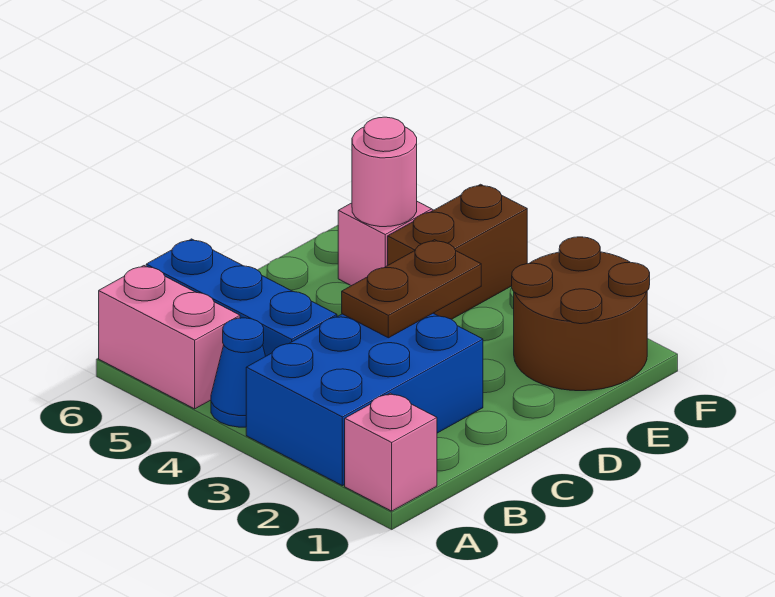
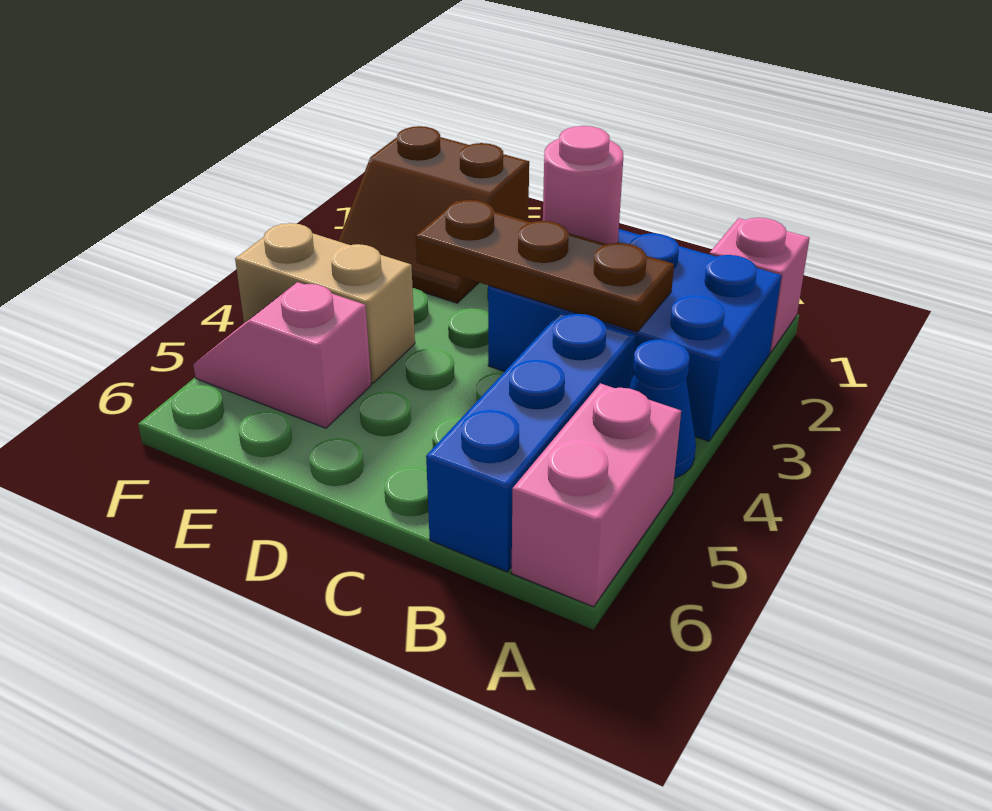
brown 1x2 plate [342,240,481,338] -> brown 1x3 plate [416,200,674,332]
brown 2x2 round brick [512,237,650,391] -> brown 2x2 slope [338,126,529,303]
brown 1x2 brick [388,184,527,319] -> tan 1x2 brick [235,223,415,383]
pink 1x1 round brick [352,117,417,227] -> pink 1x1 round brick moved to [543,126,623,244]

